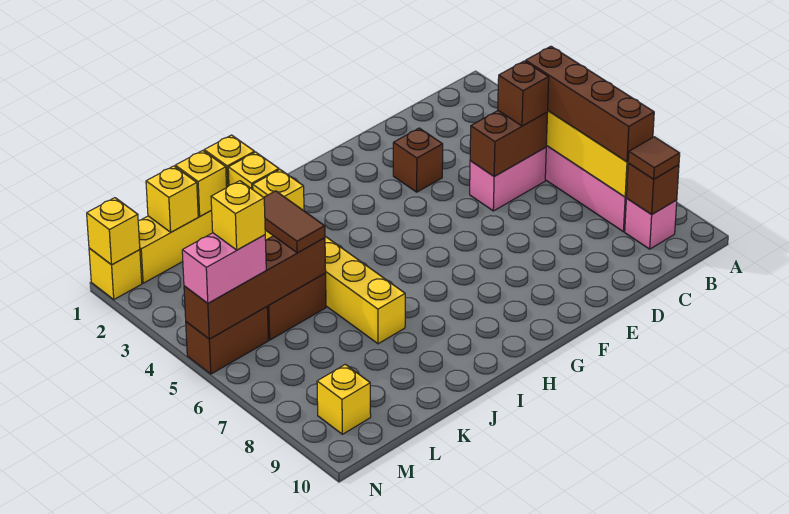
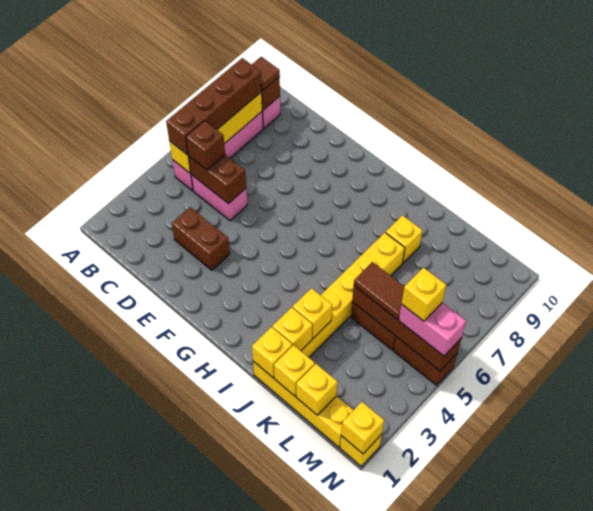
brown 1x1 brick [393,128,443,192] -> brown 1x2 brick [172,207,230,270]
brown 1x2 tile [264,191,325,253] -> brown 1x2 tile turned to [354,262,404,319]
yellow 1x1 brick [317,364,371,434] -> yellow 1x1 brick moved to [386,215,422,263]

